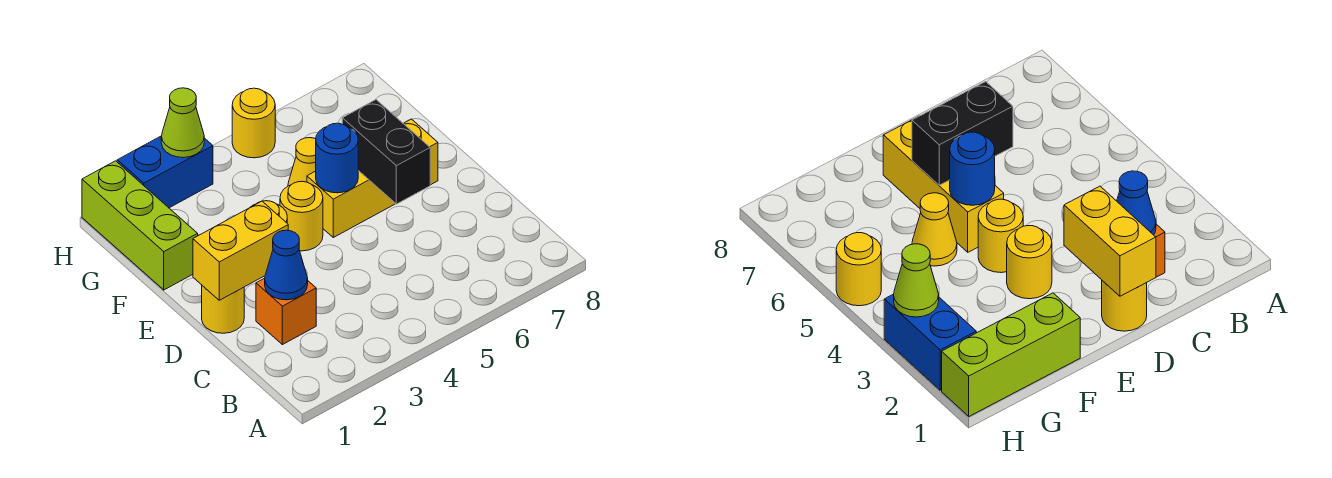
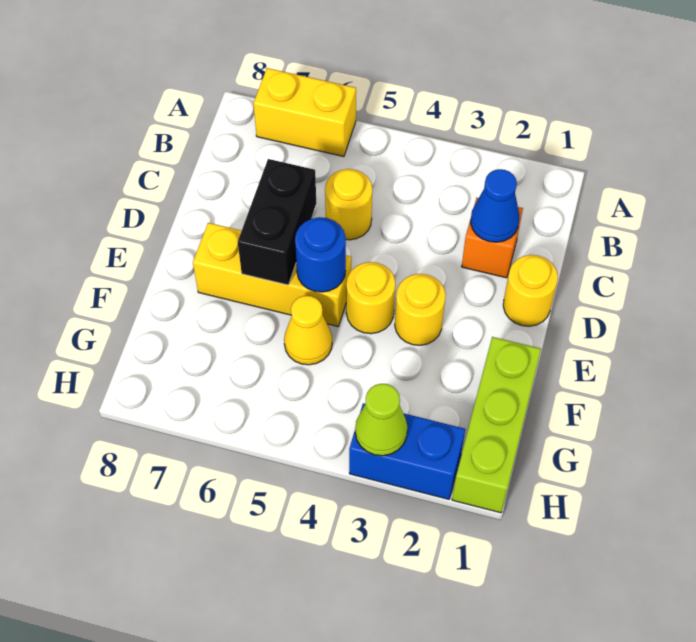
yellow 1x2 brick [193,201,288,300] -> yellow 1x2 brick moved to [253,68,356,157]
yellow 1x1 round brick [232,88,275,158] -> yellow 1x1 round brick moved to [325,169,372,240]

